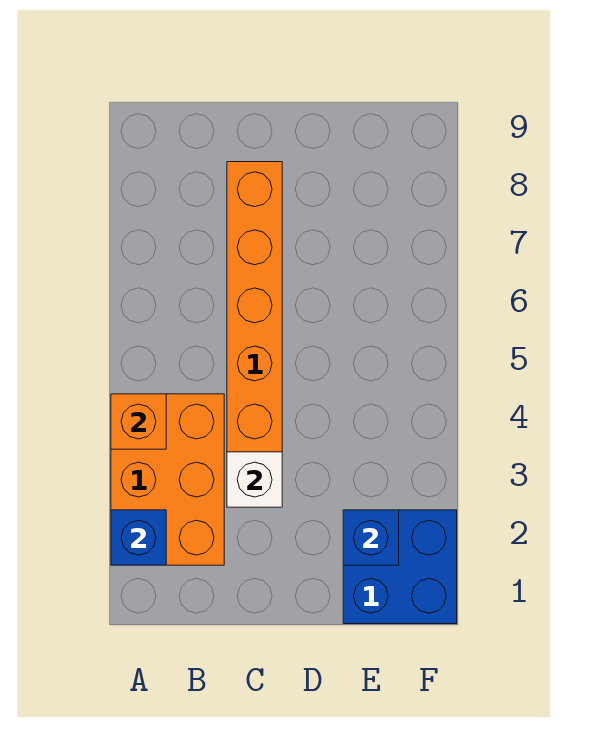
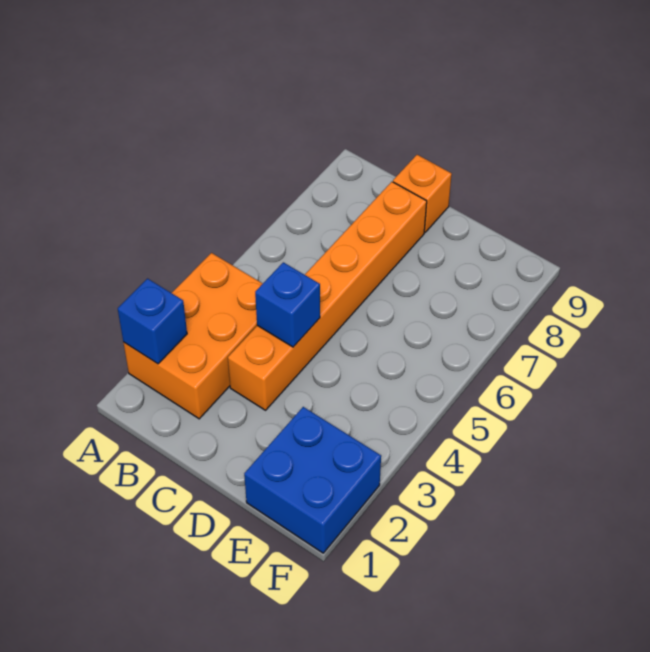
orange 1x1 brick [111,394,166,449] -> orange 1x1 brick moved to [393,155,452,232]
white 1x1 brick [227,452,282,507] -> none
blue 1x1 brick [343,510,399,565] -> blue 1x1 brick moved to [255,262,320,347]

